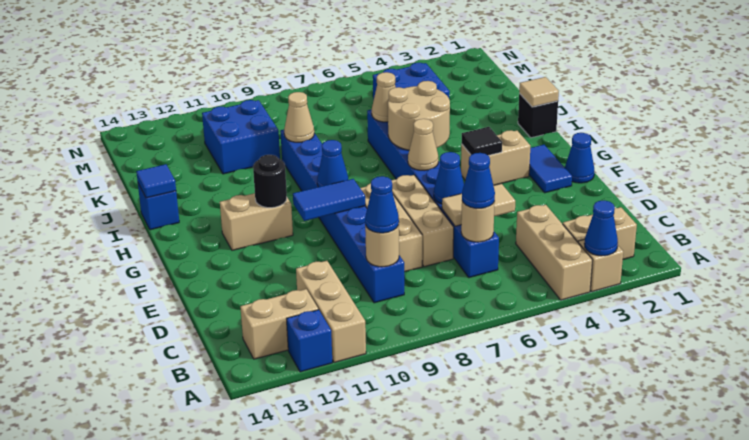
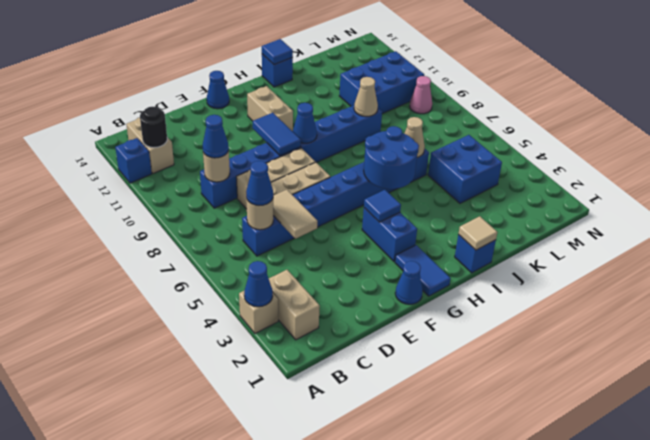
tan 1x3 brick [516,205,592,300] -> none
tan 1x3 brick [296,261,366,363] -> none
blue 1x1 cone [434,152,464,204] -> blue 1x1 cone moved to [207,71,229,109]
blue 1x2 tile [529,145,572,193] -> blue 1x2 tile turned to [395,245,450,296]
tan 1x2 brick [461,130,530,185] -> blue 1x2 brick [362,208,417,262]
black 1x1 tile [462,127,502,156] -> blue 1x1 tile [364,190,401,222]
tan 1x1 cone [408,119,438,170] -> none
black 1x1 round brick [253,155,287,208] -> black 1x1 round brick moved to [140,107,167,148]
tan 2x2 round brick [388,81,450,150] -> blue 2x2 round brick [364,126,419,189]
black 1x1 brick [518,94,558,138] -> blue 1x1 brick [455,235,496,273]
blue 2x2 brick [202,100,280,174] -> blue 2x3 brick [339,51,424,114]
none -> pink 1x1 cone [410,76,432,114]

